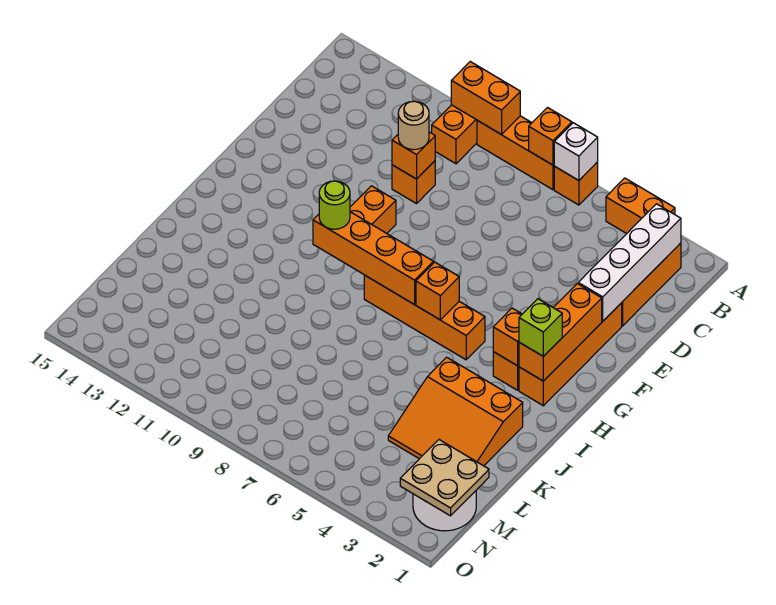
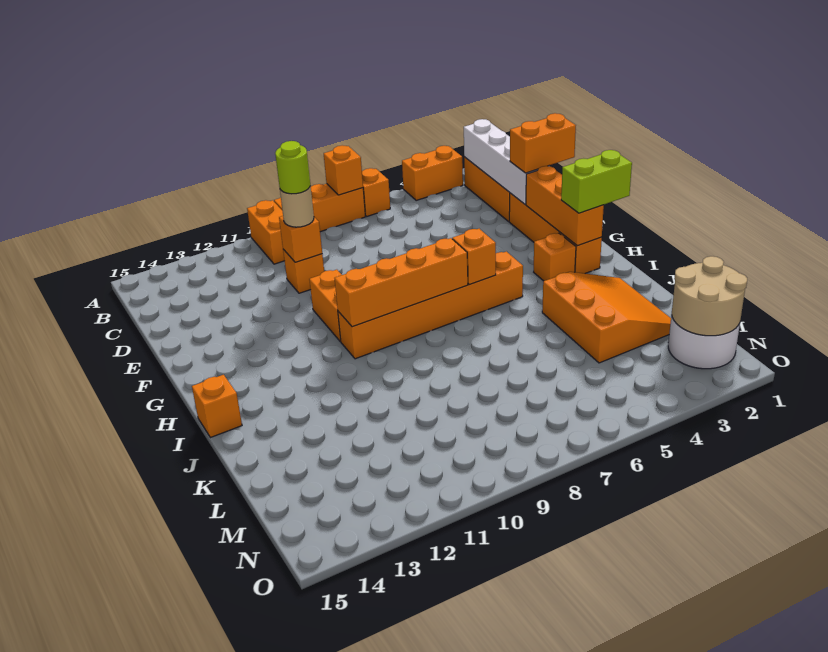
white 1x1 brick [554,123,598,180] -> none
orange 1x2 brick [451,62,520,134] -> orange 1x2 brick moved to [510,113,576,173]
lime 1x1 brick [519,299,562,356] -> lime 1x2 brick [561,150,632,213]
orange 1x1 brick [493,308,522,366] -> orange 1x1 brick moved to [192,375,242,438]
orange 1x4 brick [364,275,485,360] -> orange 1x6 brick [338,252,523,359]
lime 1x1 round brick [319,181,350,229] -> lime 1x1 round brick moved to [275,141,310,194]
orange 3x3 slope [388,357,523,466] -> orange 3x3 slope turned to [542,272,671,363]
tan 2x2 plate [400,440,489,516] -> tan 2x2 round brick [672,256,747,336]

